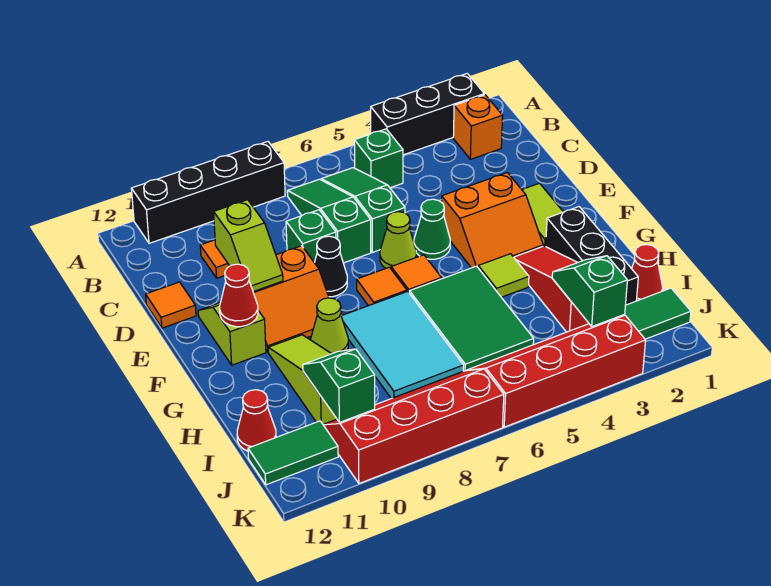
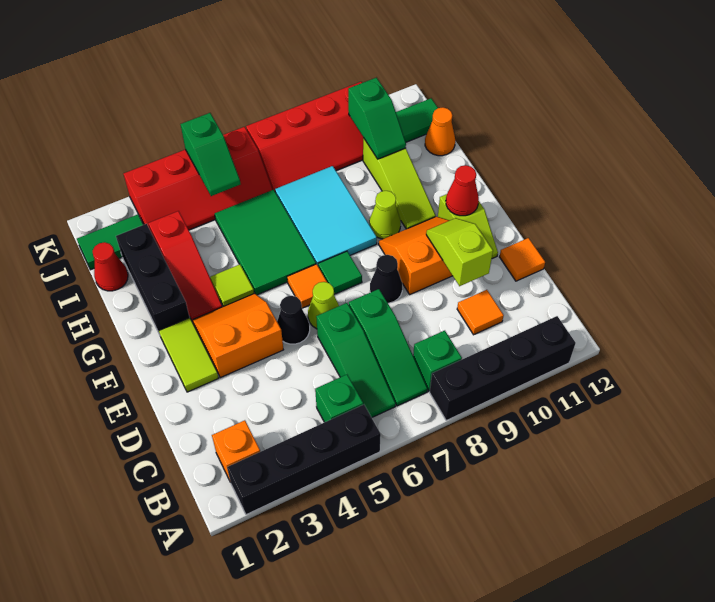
black 1x3 brick [371,74,484,155] -> black 1x4 brick [227,404,381,515]
green 1x1 brick [286,210,336,263] -> green 1x1 brick moved to [413,331,462,391]
green 1x1 cone [414,199,450,259] -> black 1x1 cone [277,296,310,344]
orange 1x1 tile [357,267,407,306] -> green 1x1 tile [318,251,362,294]
green 1x2 slope [552,256,627,327] -> green 1x2 slope moved to [180,113,240,196]
red 1x1 cone [237,390,276,451] -> orange 1x1 cone [425,107,455,156]

